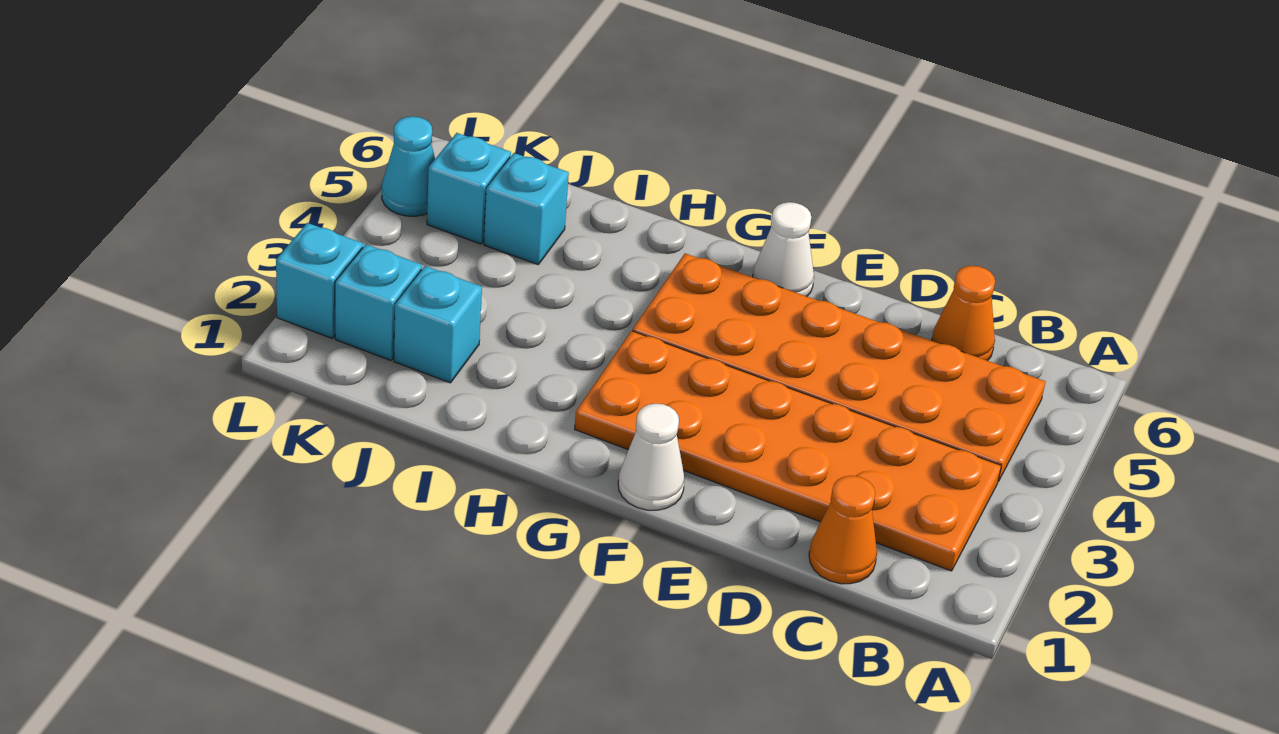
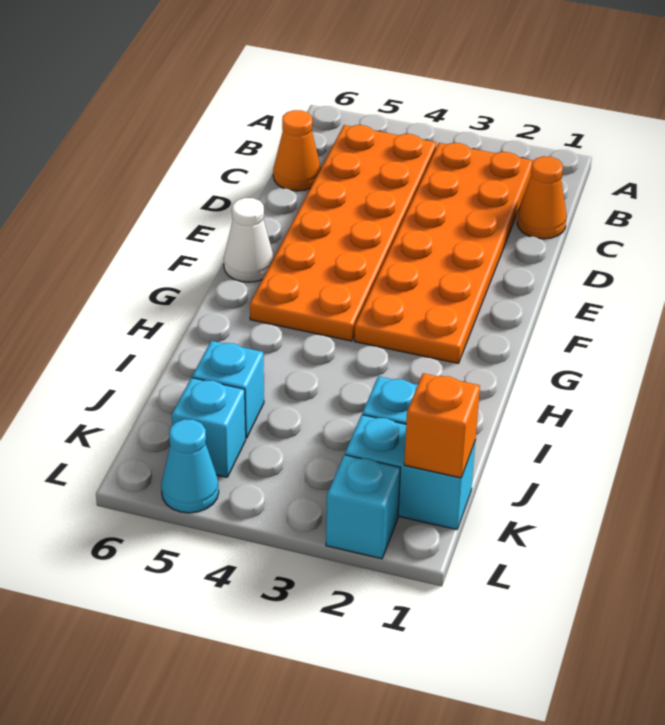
white 1x1 cone [618,404,684,510] -> none
none -> orange 1x1 brick [404,373,480,478]
cyan 1x1 brick [335,244,422,360] -> cyan 1x2 brick [345,415,476,530]

